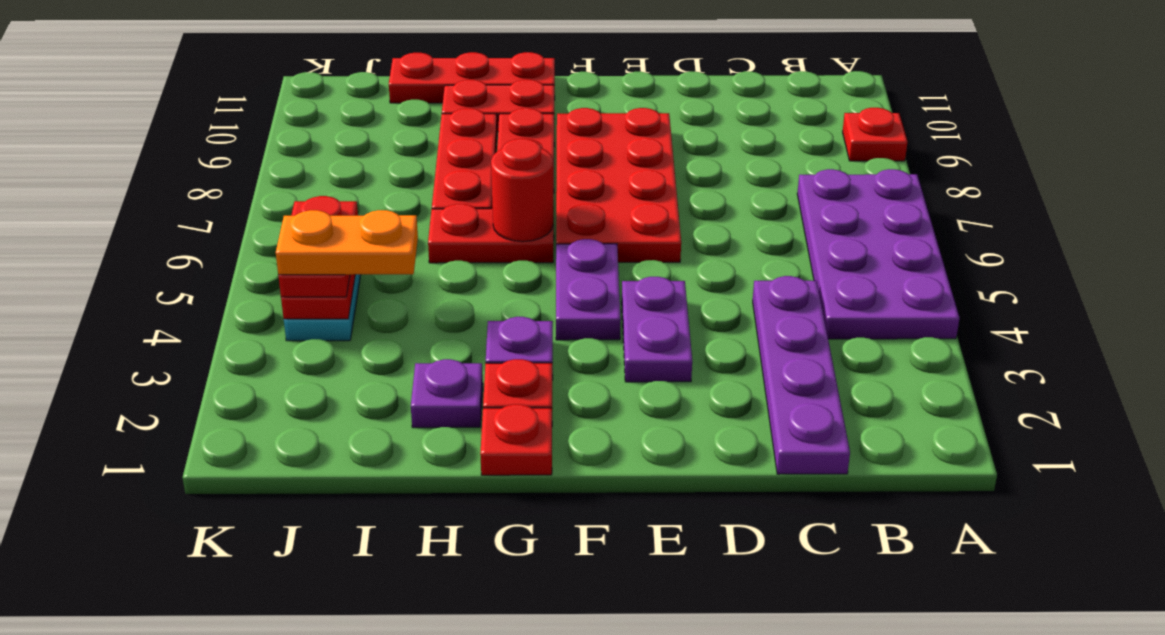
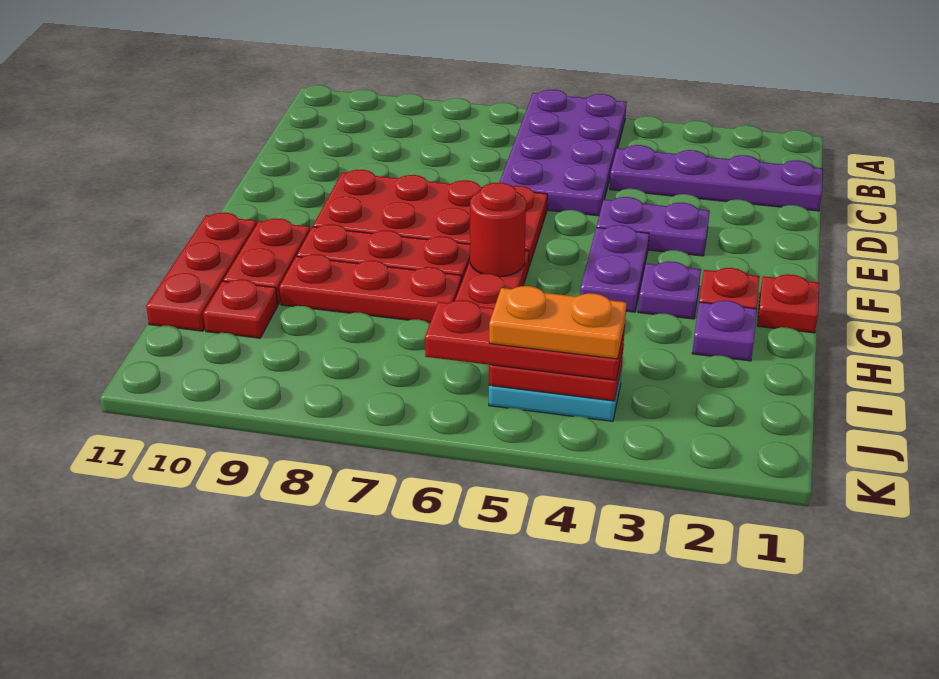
purple 2x4 plate [797,169,959,339] -> purple 2x4 plate turned to [499,90,626,216]
red 1x1 plate [843,108,907,161] -> red 1x1 plate moved to [203,279,278,338]
purple 1x2 plate [556,239,621,340] -> purple 1x2 plate turned to [580,225,649,312]
orange 1x2 plate [276,210,418,275] -> orange 1x2 plate turned to [489,286,627,359]
red 1x2 plate [278,196,358,297] -> red 1x3 plate [425,300,625,380]

